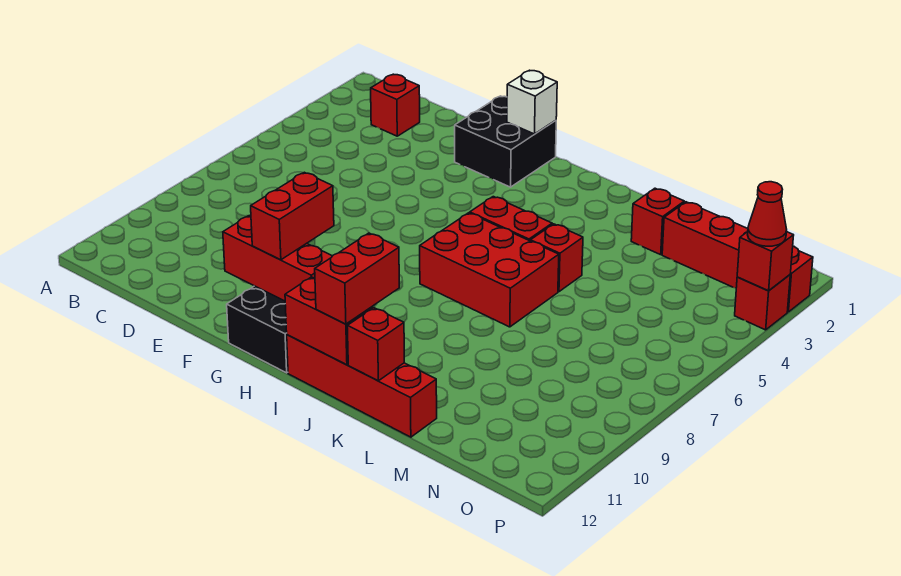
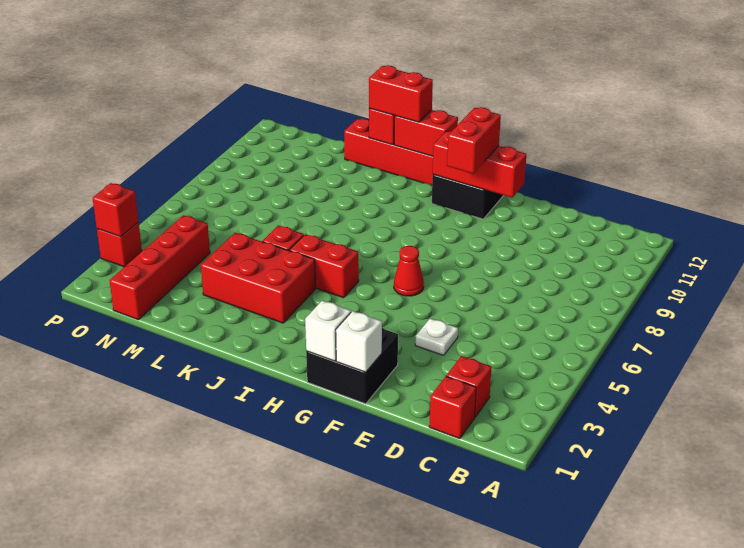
none -> white 1x1 plate [415,318,458,355]
none -> white 1x1 brick [336,311,382,372]
red 2x3 brick [420,213,559,327] -> red 2x3 brick moved to [201,233,316,323]
red 1x2 brick [315,233,399,324] -> red 1x2 brick turned to [369,65,433,122]
red 1x1 brick [631,188,684,255] -> red 1x1 brick moved to [429,376,476,439]
red 1x4 brick [662,202,813,312] -> red 1x4 brick turned to [109,215,210,320]
red 1x1 cone [748,182,787,246] -> red 1x1 cone moved to [394,246,424,296]

